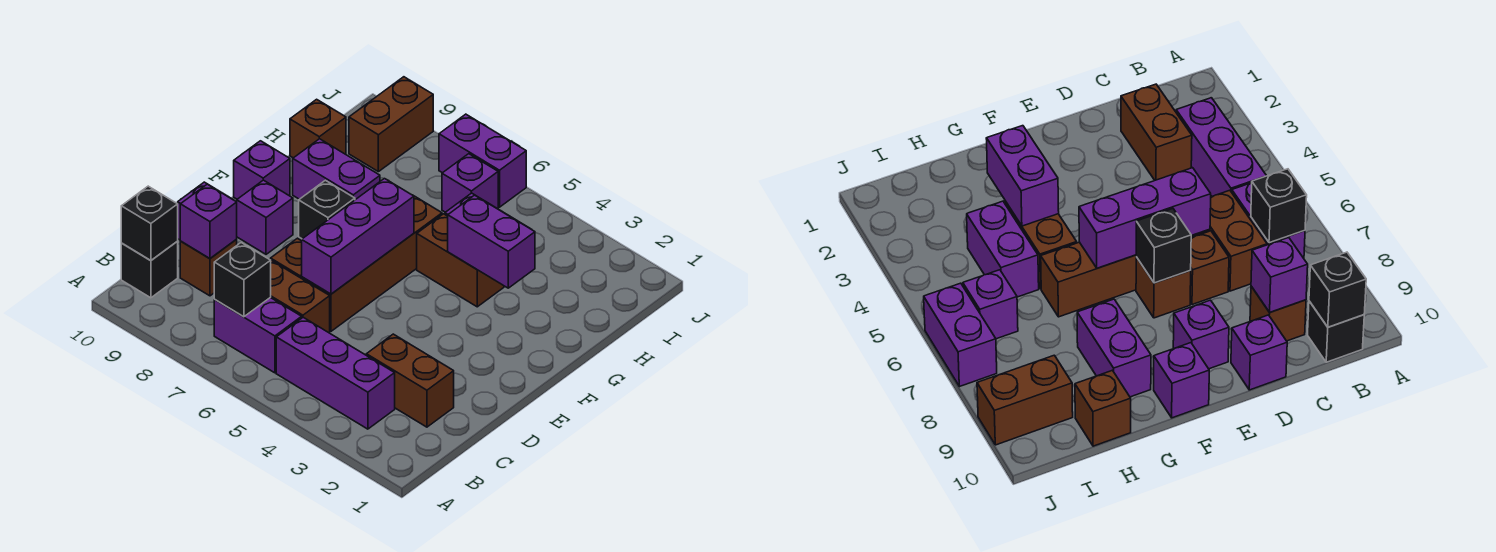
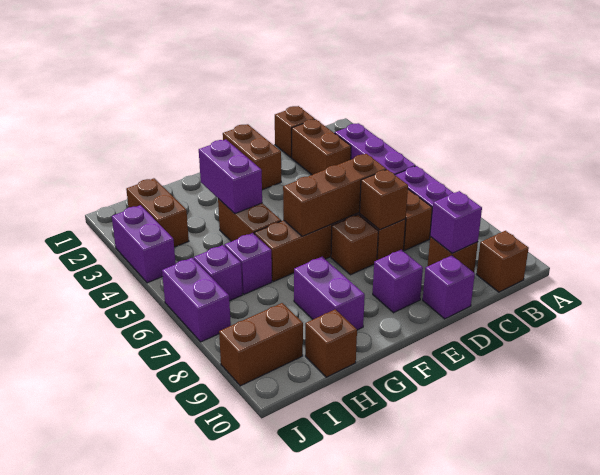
black 1x1 brick [214,243,271,317] -> none
black 1x1 brick [121,242,178,298] -> brown 1x1 brick [476,231,529,292]
black 1x1 brick [121,186,178,261] -> none
none -> brown 1x1 brick [275,106,315,158]
purple 1x3 brick [302,179,414,294] -> brown 1x3 brick [283,154,386,236]
none -> brown 1x1 brick [359,169,408,230]
none -> brown 1x2 brick [223,124,281,190]
black 1x1 brick [299,180,355,239] -> none
purple 1x1 brick [234,141,290,199] -> purple 1x1 brick moved to [224,233,272,294]
purple 1x2 brick [967,201,1039,297] -> purple 1x2 brick moved to [112,205,176,283]
none -> brown 1x2 brick [126,178,189,247]

